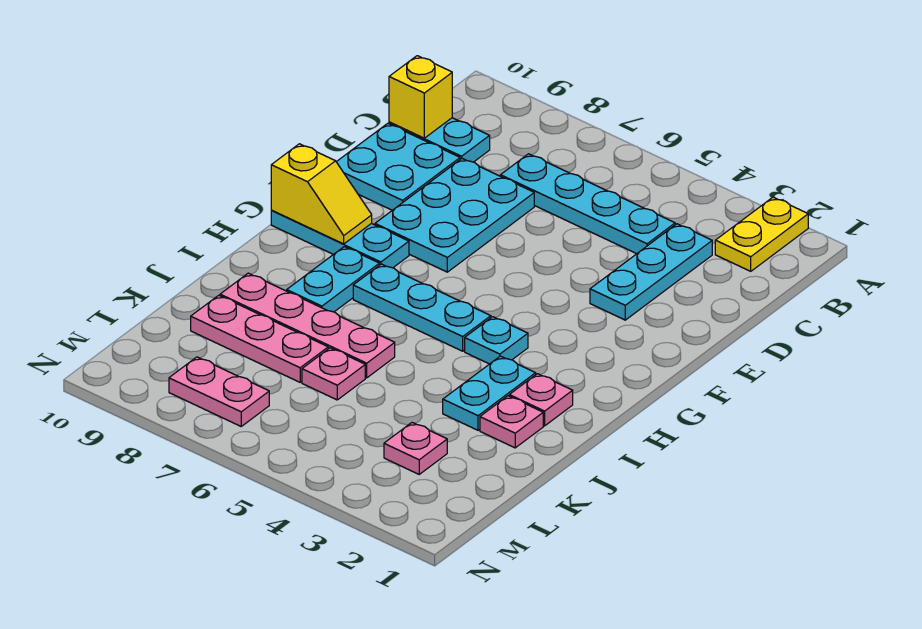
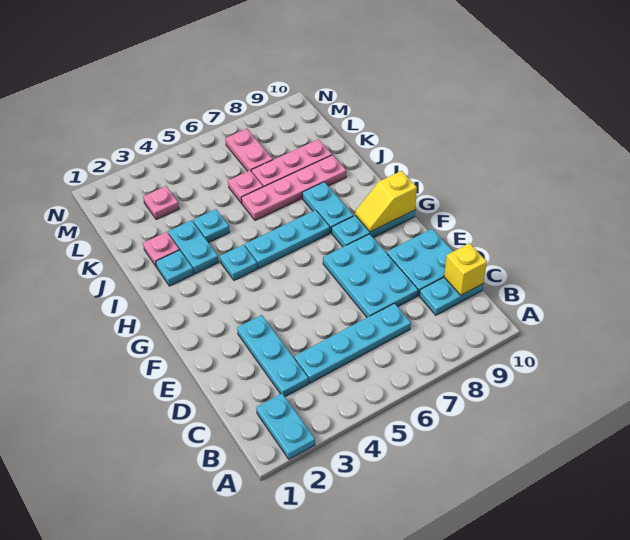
yellow 1x2 plate [715,197,808,271] -> cyan 1x2 plate [256,393,315,459]
pink 1x1 plate [509,374,573,426] -> cyan 1x1 plate [156,250,194,286]
none -> cyan 1x1 plate [193,209,230,243]
pink 1x2 plate [169,357,269,426] -> pink 1x2 plate turned to [225,129,273,171]

